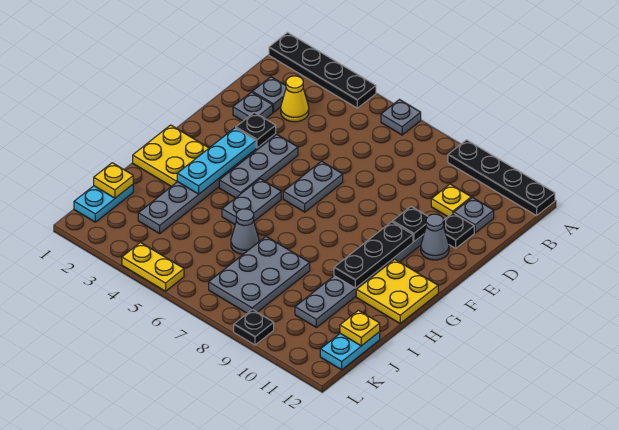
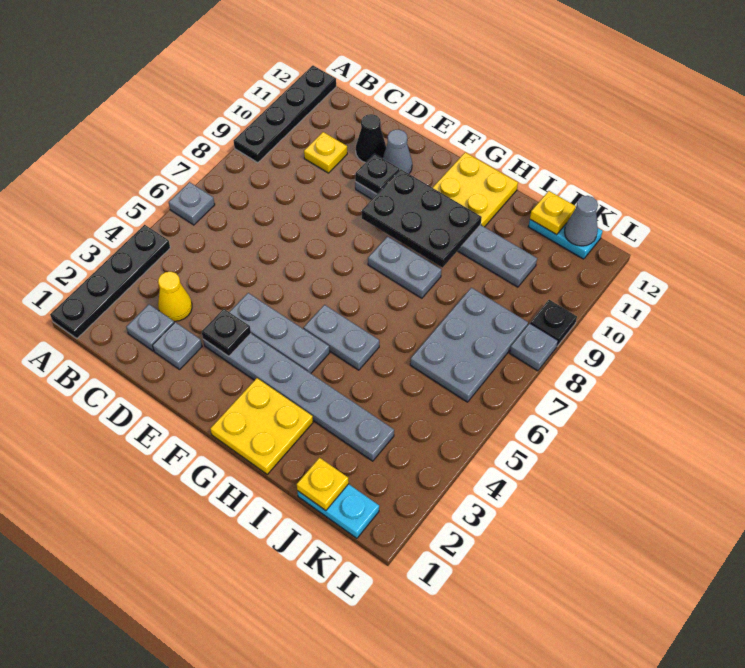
grey 1x1 plate [454,198,494,233] -> grey 1x1 plate moved to [510,323,558,371]
black 1x1 plate [443,213,474,248] -> black 1x1 cone [356,114,386,163]
grey 1x2 plate [283,161,343,212] -> grey 1x2 plate moved to [368,236,441,298]
cyan 1x3 plate [177,128,256,194] -> none
black 1x3 plate [334,222,413,288] -> black 2x3 plate [361,170,482,268]
grey 1x1 cone [231,209,259,254] -> grey 1x1 cone moved to [564,196,598,246]
grey 2x3 plate [209,237,310,313] -> grey 2x3 plate turned to [410,288,528,402]
yellow 1x2 plate [122,243,184,291] -> none

